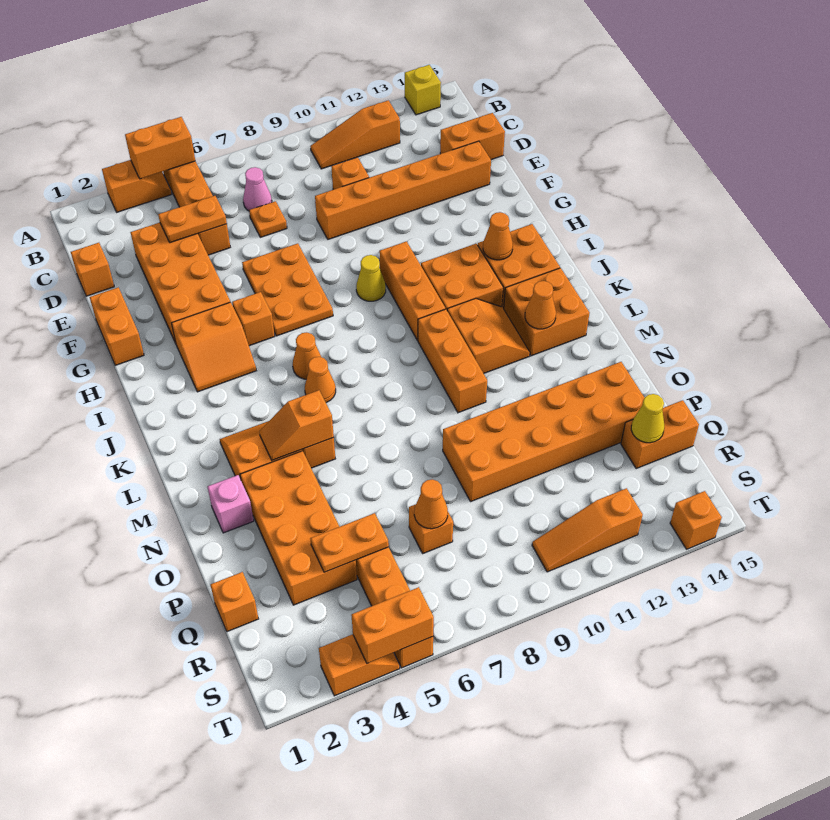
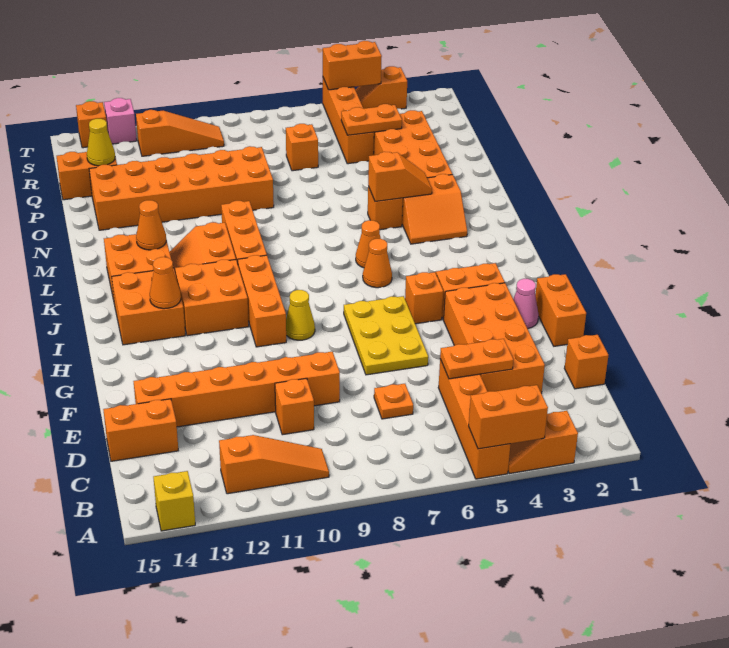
pink 1x1 cone [243,167,272,211] -> pink 1x1 cone moved to [513,279,539,329]
orange 2x3 plate [242,243,333,336] -> yellow 2x3 plate [344,296,428,375]
pink 1x1 brick [208,475,254,533] -> pink 1x1 brick moved to [104,98,137,144]
orange 1x1 brick [211,572,258,632] -> none
orange 1x1 cone [414,479,448,529] -> none

